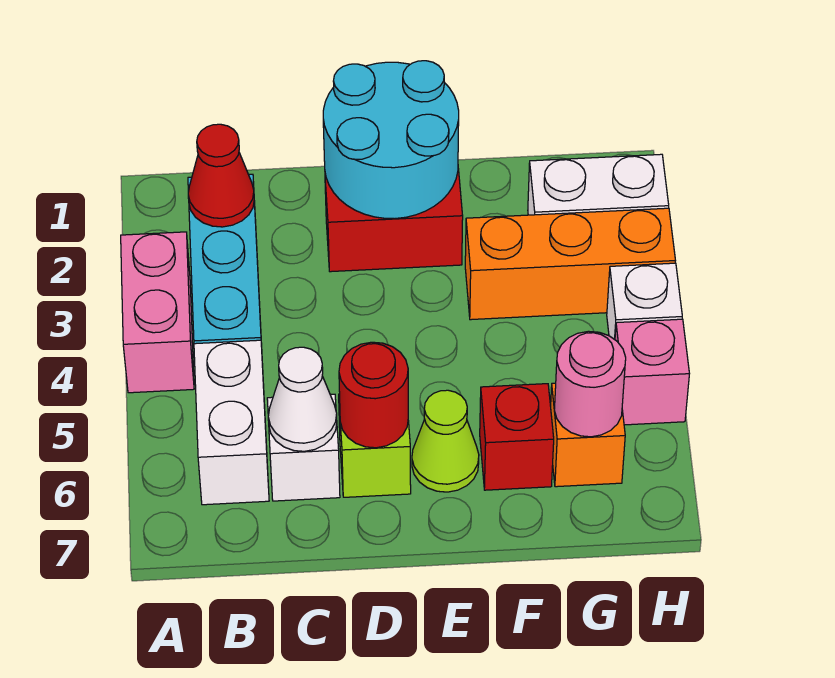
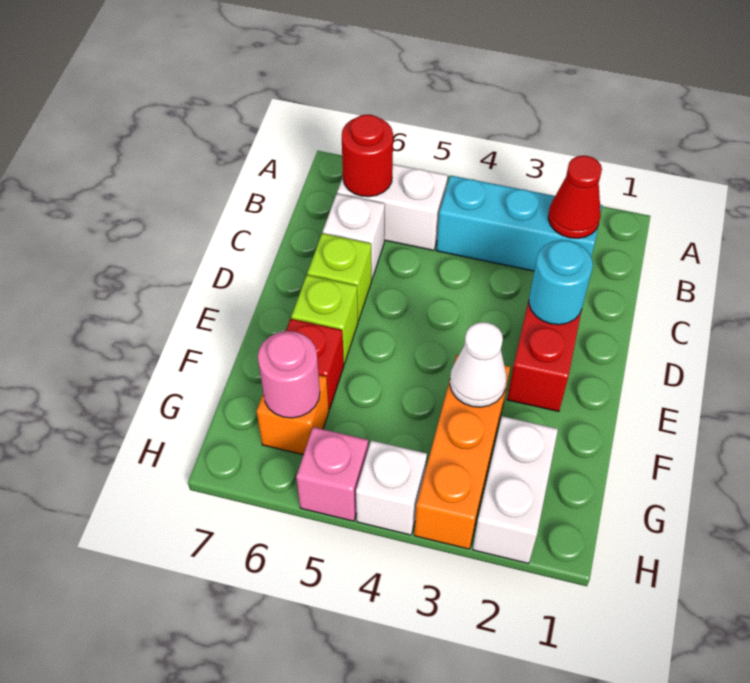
pink 1x2 brick [121,232,194,393] -> none
white 1x1 cone [268,347,337,451] -> white 1x1 cone moved to [450,322,507,407]
cyan 2x2 round brick [323,61,459,219] -> cyan 1x1 round brick [529,240,593,325]
red 1x1 round brick [339,342,408,448] -> red 1x1 round brick moved to [342,115,393,197]
lime 1x1 cone [412,390,479,492] -> lime 1x1 brick [291,275,358,364]

